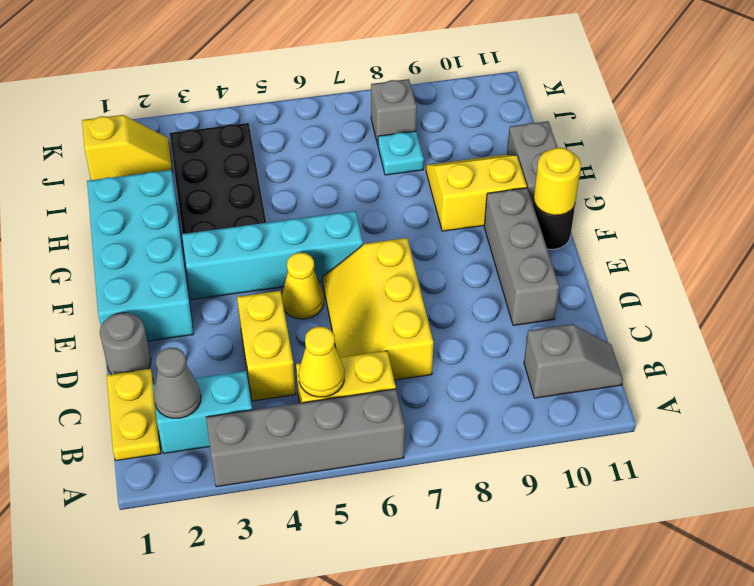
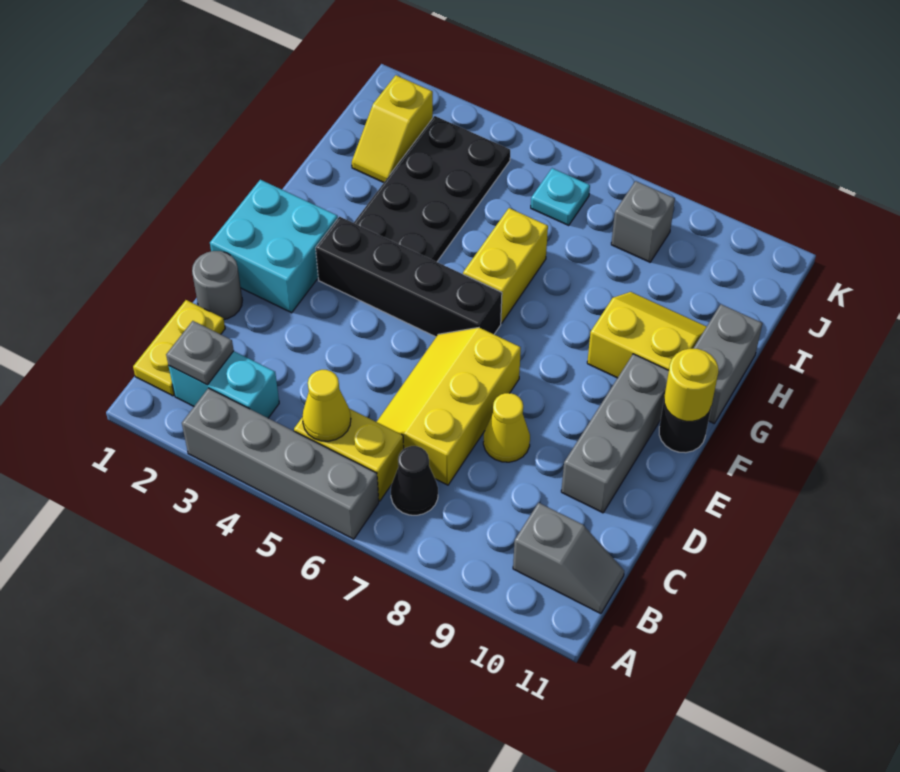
grey 1x1 cone [154,347,201,418] -> grey 1x1 plate [166,321,234,385]
none -> black 1x1 cone [391,446,438,515]
yellow 1x2 brick [237,291,296,401] -> yellow 1x2 brick moved to [463,208,548,323]
cyan 2x4 brick [87,170,194,341] -> cyan 2x2 brick [210,180,338,313]
yellow 1x1 cone [282,253,324,319] -> yellow 1x1 cone moved to [483,393,530,462]
cyan 1x4 brick [182,211,363,299] -> black 1x4 brick [316,217,502,337]
cyan 1x1 plate [378,131,424,175] -> cyan 1x1 plate moved to [531,168,590,225]
yellow 1x2 slope [82,115,173,180] -> yellow 1x2 slope turned to [352,75,433,183]

